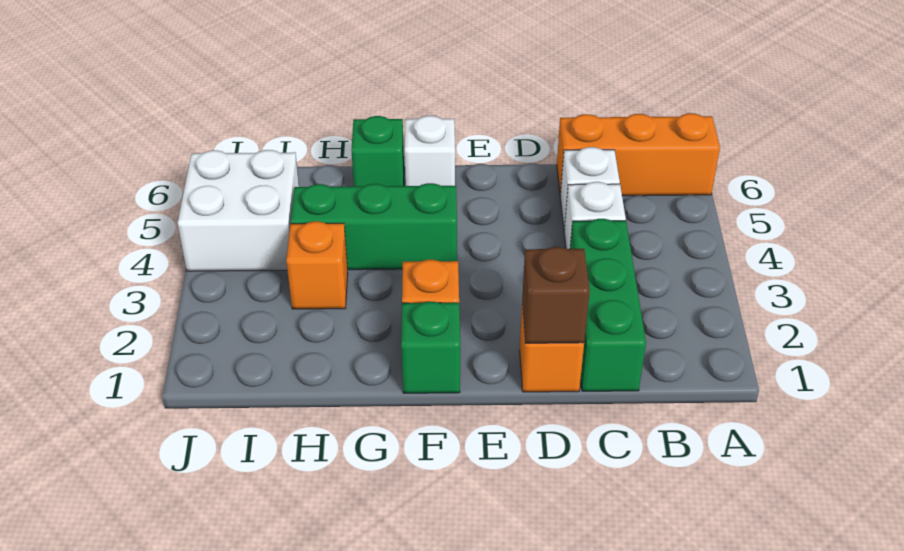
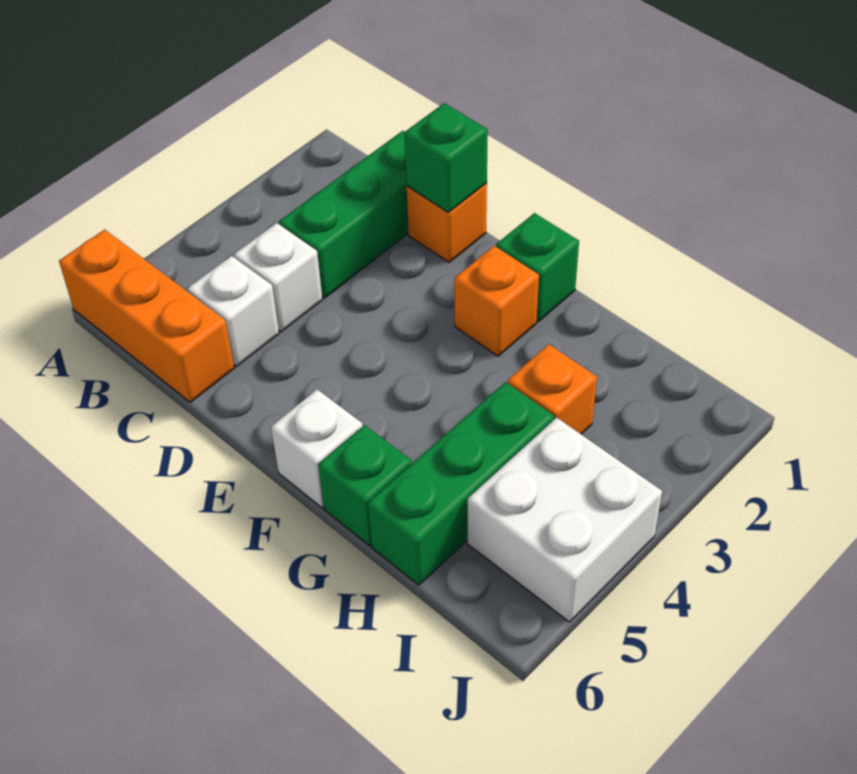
brown 1x1 brick [522,247,590,343] -> green 1x1 brick [404,103,488,212]
green 1x3 brick [291,183,457,270] -> green 1x3 brick turned to [368,382,554,585]

